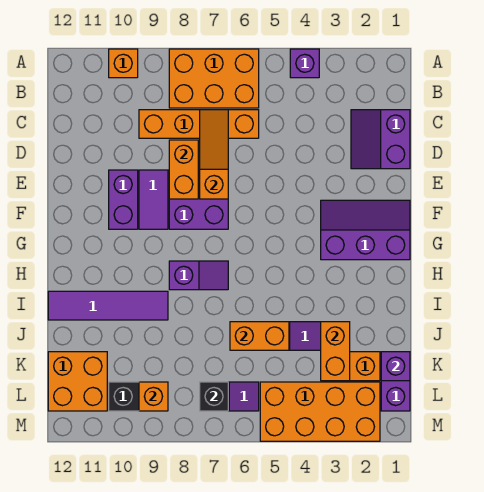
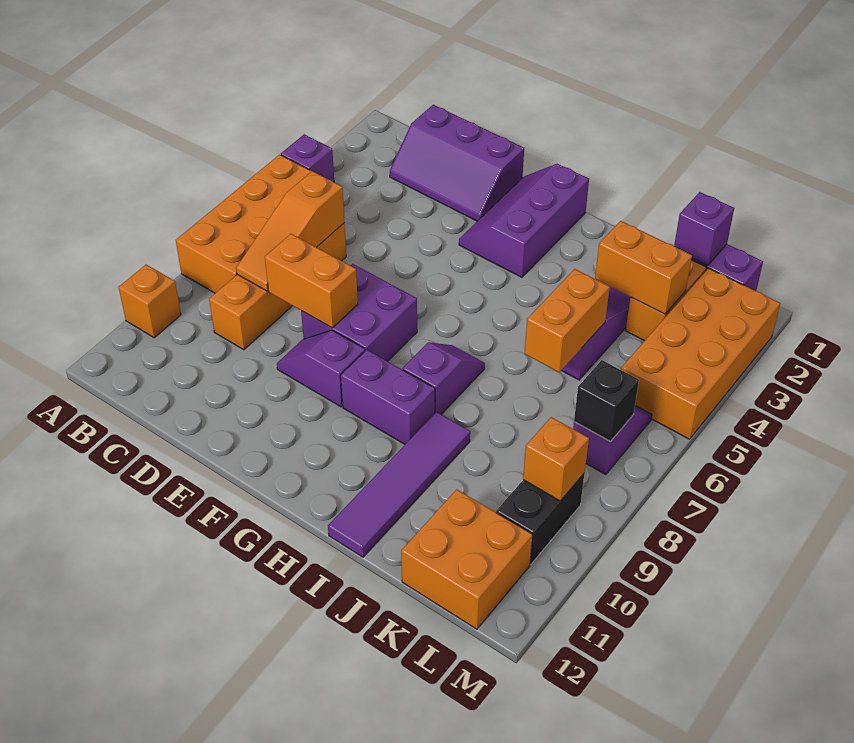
orange 2x3 brick [169,49,259,108] -> orange 2x4 brick [176,155,312,293]
purple 2x2 slope [351,110,410,169] -> purple 2x3 slope [390,105,524,221]
orange 1x3 slope [200,110,228,199] -> orange 1x3 slope turned to [236,171,344,291]
purple 1x2 tile [139,170,168,229] -> purple 1x2 slope [277,330,365,407]
purple 1x2 brick [109,170,138,229] -> purple 1x2 brick moved to [341,350,435,444]

